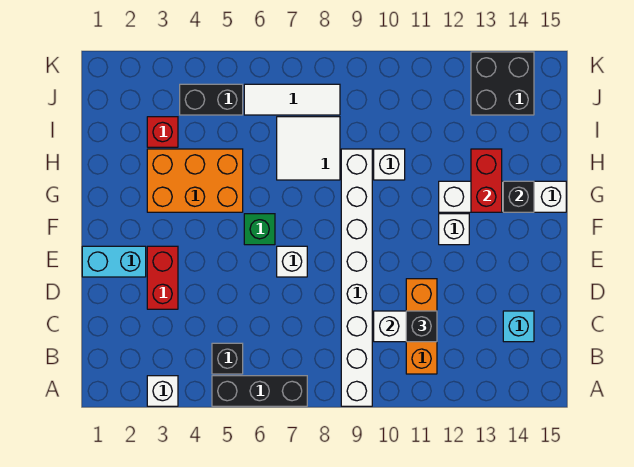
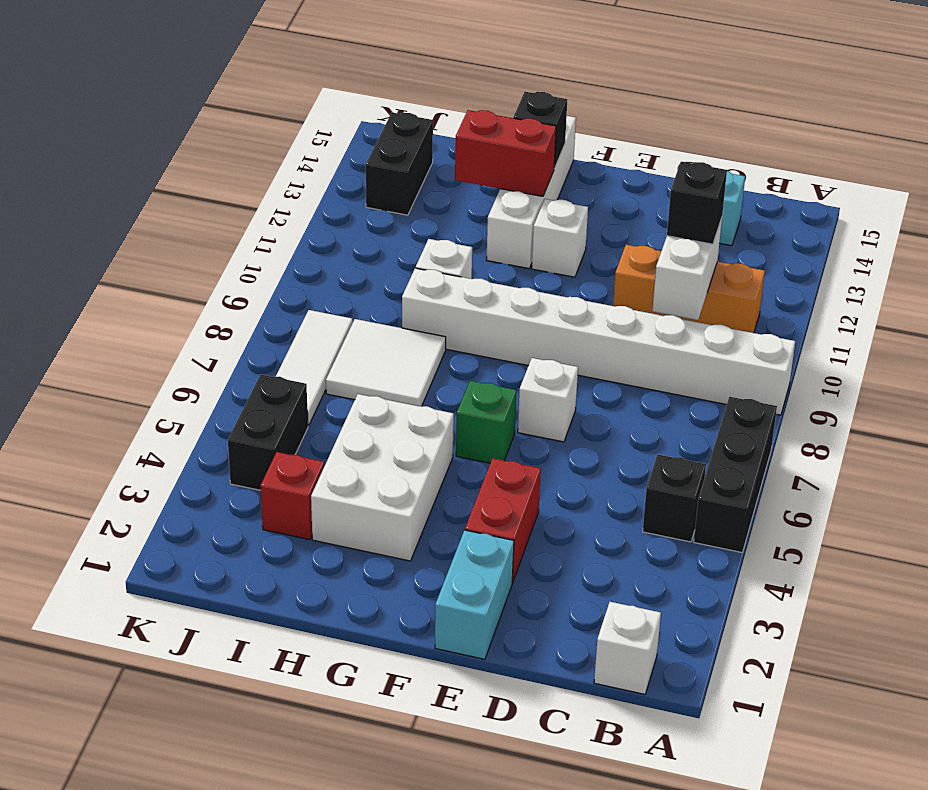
white 1x1 brick [147,376,178,406] -> white 1x1 brick moved to [594,602,661,694]
red 1x2 brick [147,246,178,309] -> red 1x2 brick turned to [465,458,541,583]
orange 2x3 brick [147,149,243,212] -> white 2x3 brick [311,394,454,561]
black 2x2 brick [471,52,534,115] -> black 1x2 brick [366,113,433,215]

